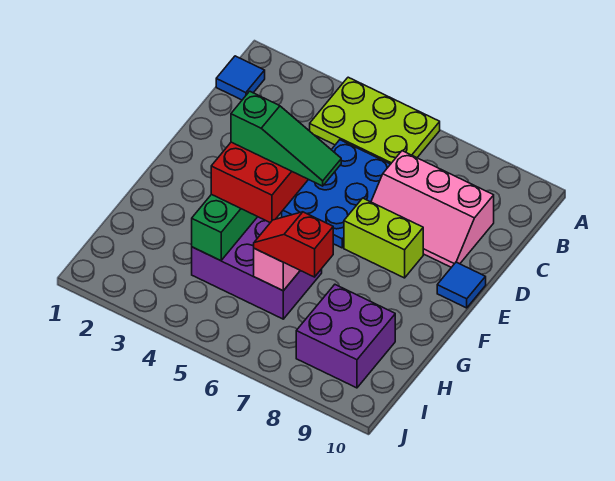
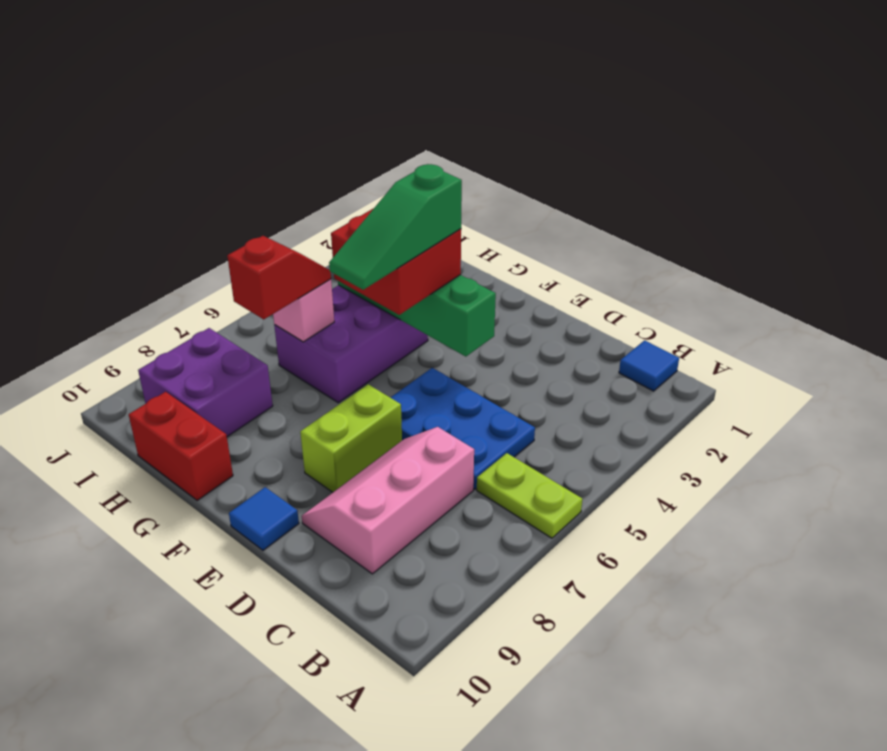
lime 2x3 plate [310,77,440,164] -> lime 1x2 plate [477,453,582,538]
none -> red 1x2 brick [129,392,233,501]

